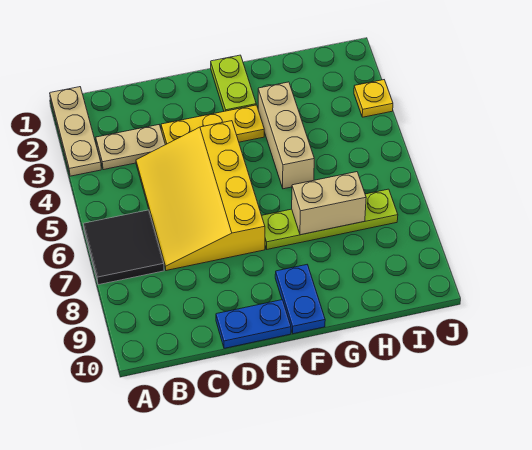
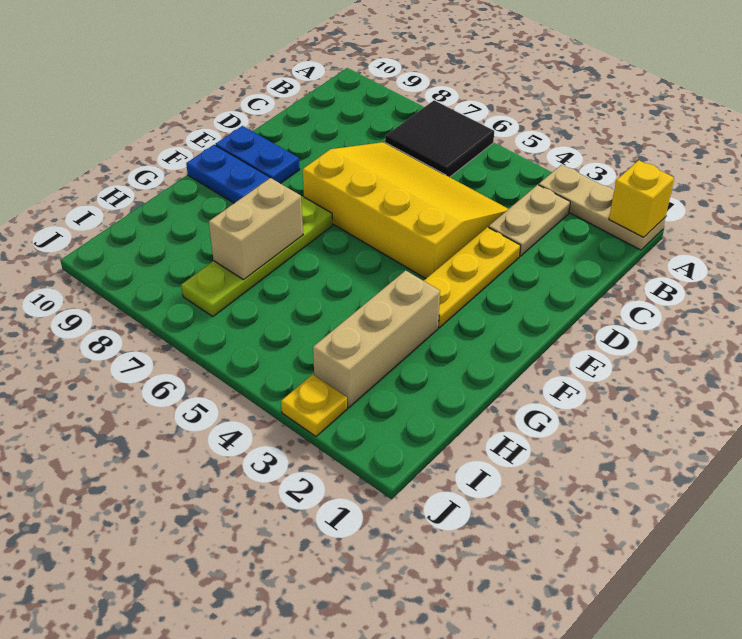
none -> yellow 1x1 brick [609,160,674,237]
blue 1x2 plate [216,300,291,348] -> blue 1x2 plate turned to [216,126,300,184]
lime 1x2 plate [211,55,256,111] -> none
tan 1x3 brick [258,82,314,189] -> tan 1x3 brick turned to [313,270,440,408]

